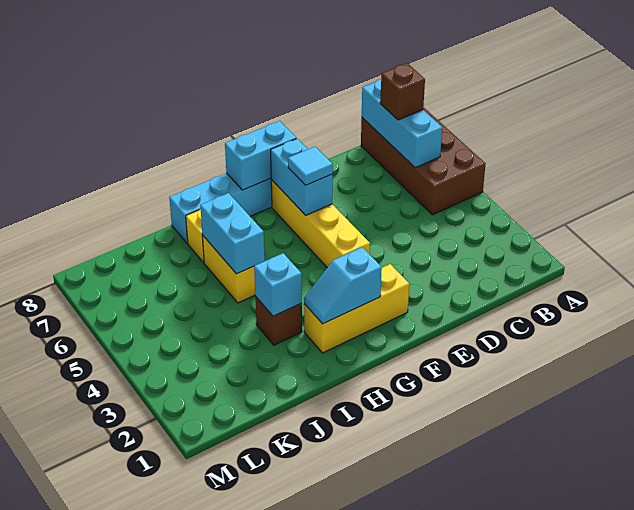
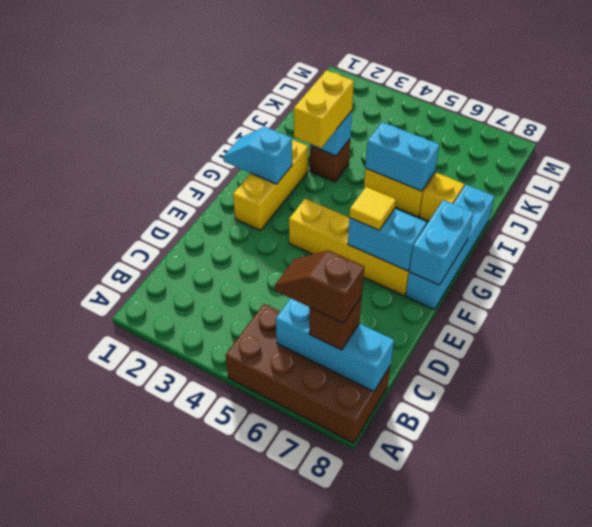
none -> brown 1x2 slope [274,250,364,323]
cyan 1x1 tile [288,147,333,185] -> yellow 1x1 tile [349,187,396,230]
cyan 1x2 slope [304,247,382,324] -> cyan 1x2 slope turned to [223,127,292,184]
none -> yellow 1x2 brick [294,70,354,148]

